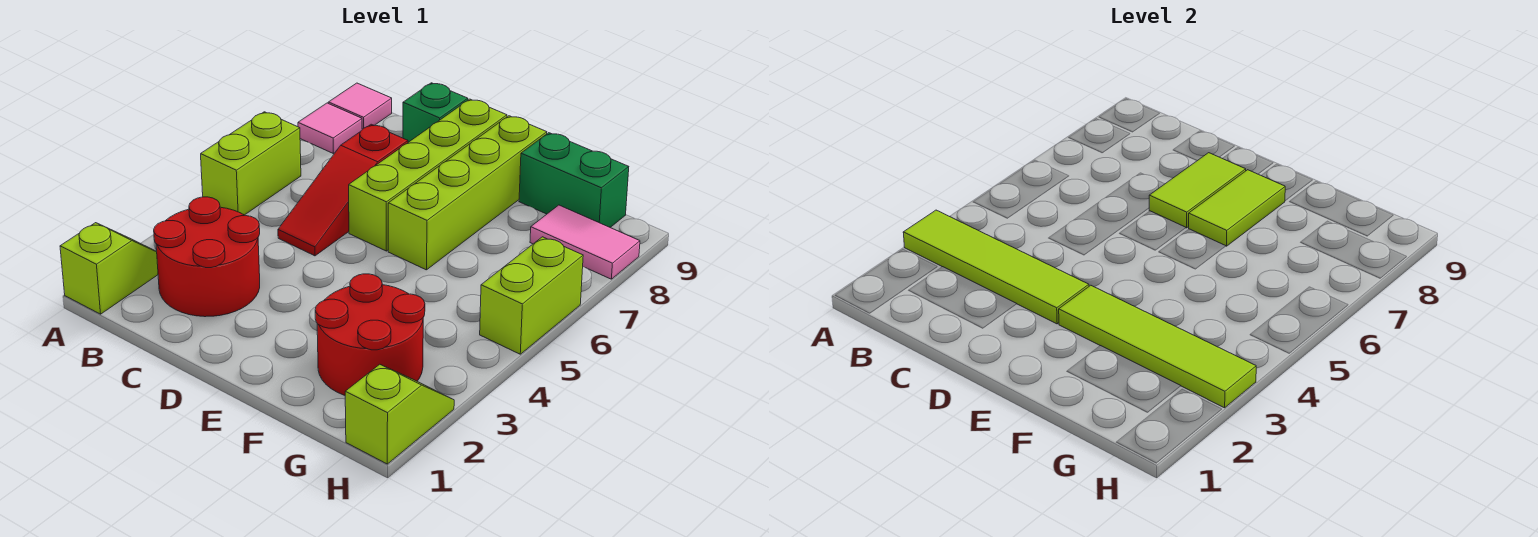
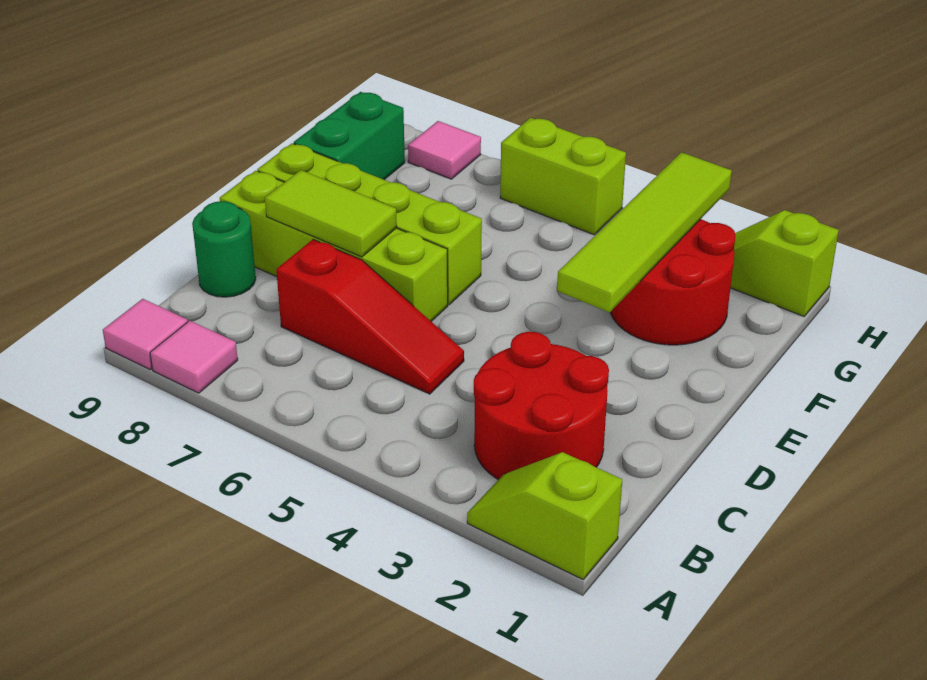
lime 1x4 tile [903,210,1089,324] -> none
lime 1x2 brick [201,112,301,215] -> none
green 1x1 brick [403,83,468,142] -> green 1x1 round brick [192,201,256,297]
lime 1x2 tile [1189,170,1285,246] -> none
pink 1x2 tile [530,205,640,279] -> pink 1x1 tile [408,121,481,179]

